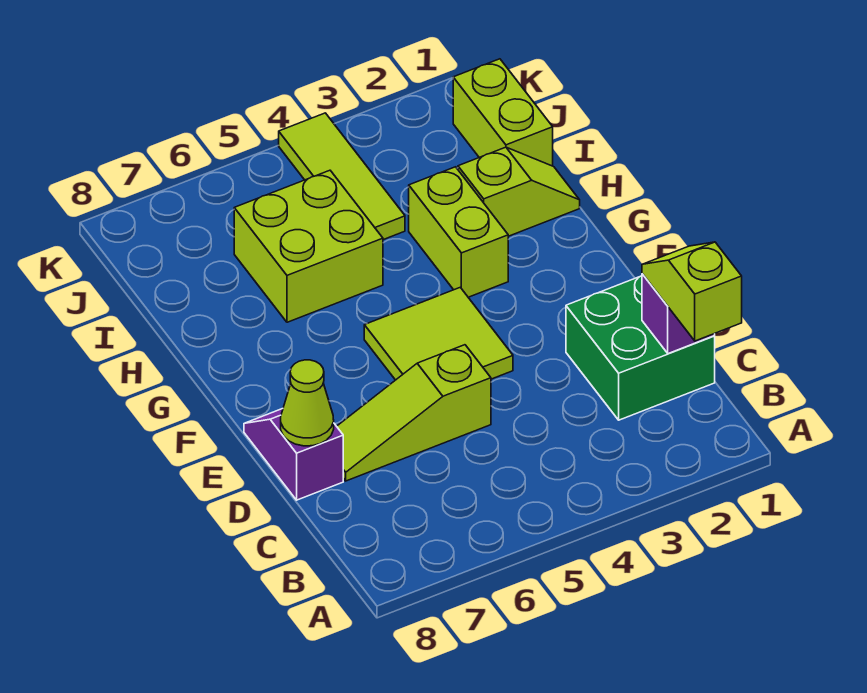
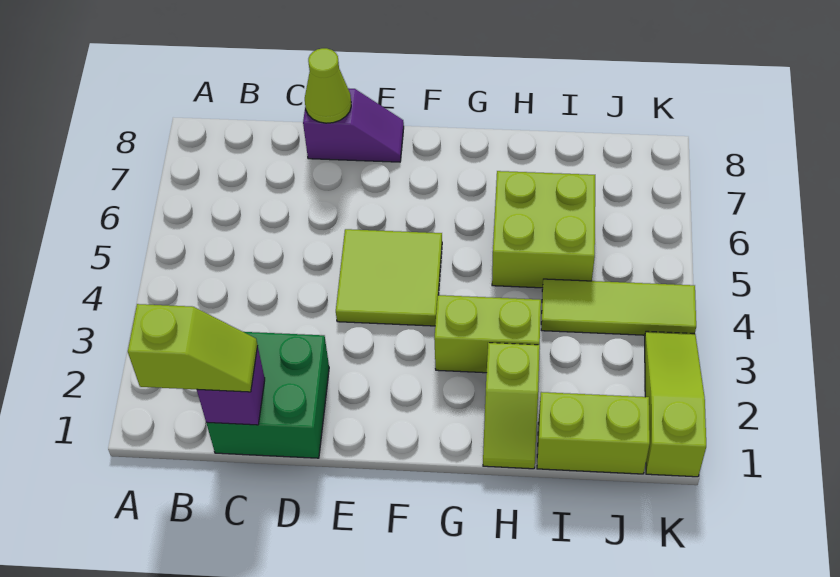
lime 1x3 slope [337,345,491,481] -> lime 1x3 slope moved to [645,331,706,477]

